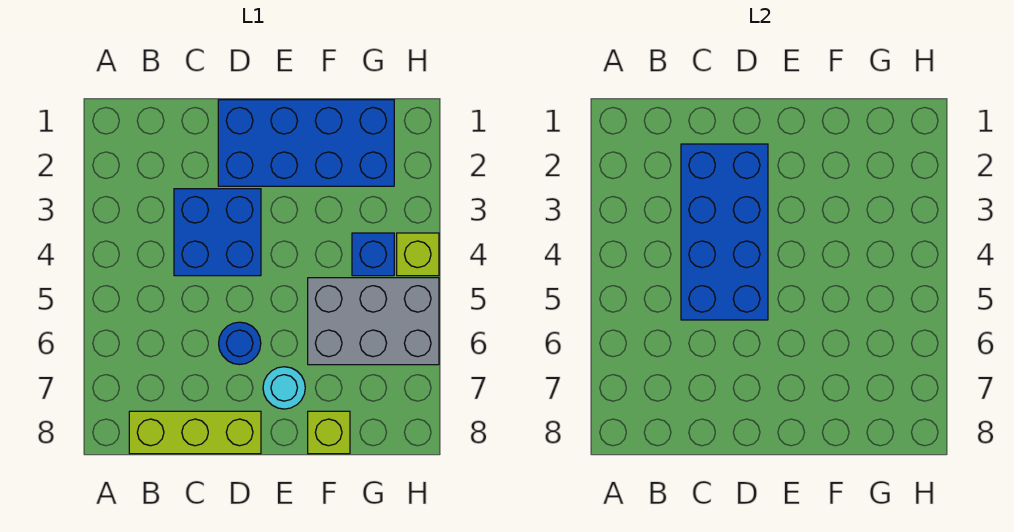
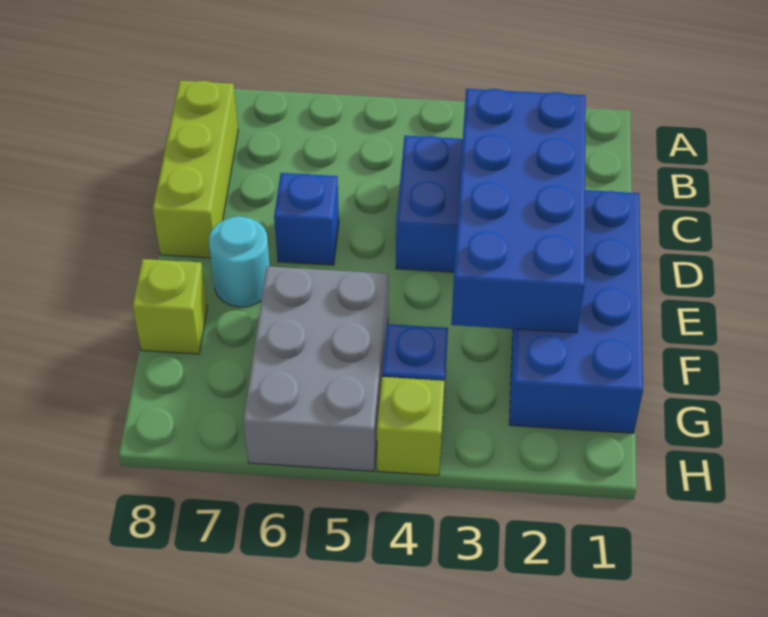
blue 2x4 brick [681,144,768,320] -> blue 2x4 brick turned to [451,89,586,333]
blue 1x1 round brick [219,322,261,365] -> blue 1x1 brick [274,173,339,265]

